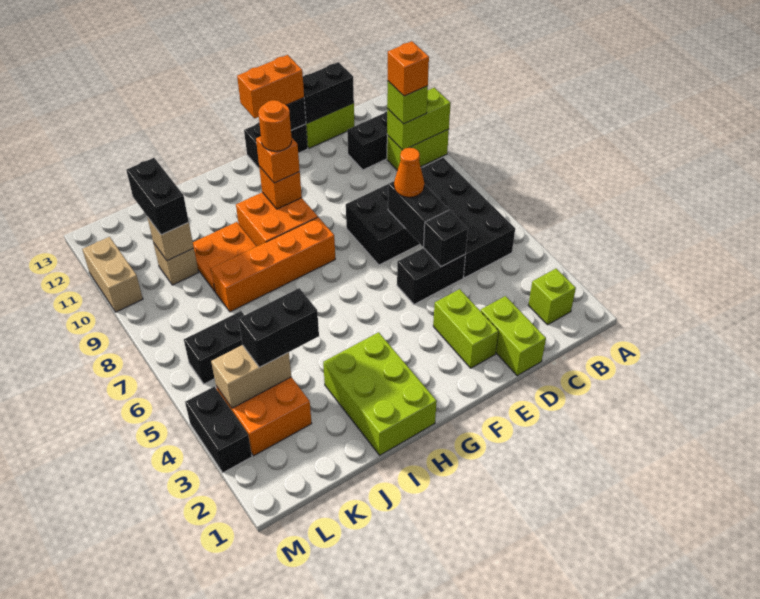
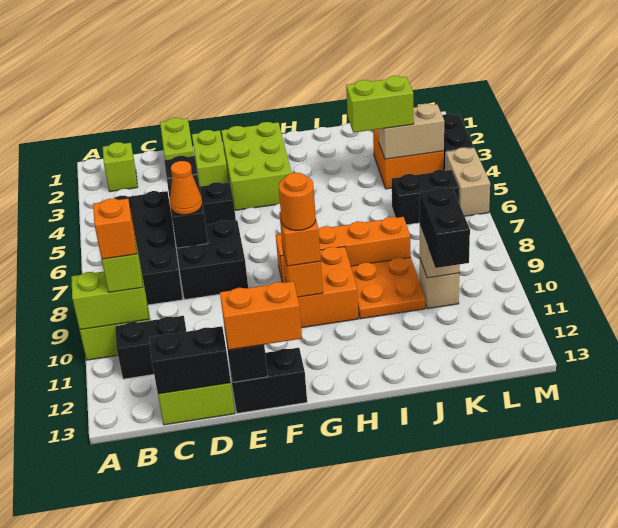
lime 2x3 brick [323,332,437,455] -> lime 2x3 brick moved to [221,122,291,210]
black 1x2 brick [238,288,319,367] -> lime 1x2 brick [346,76,414,133]
tan 1x2 brick [82,237,143,312] -> tan 1x2 brick moved to [446,148,490,216]

